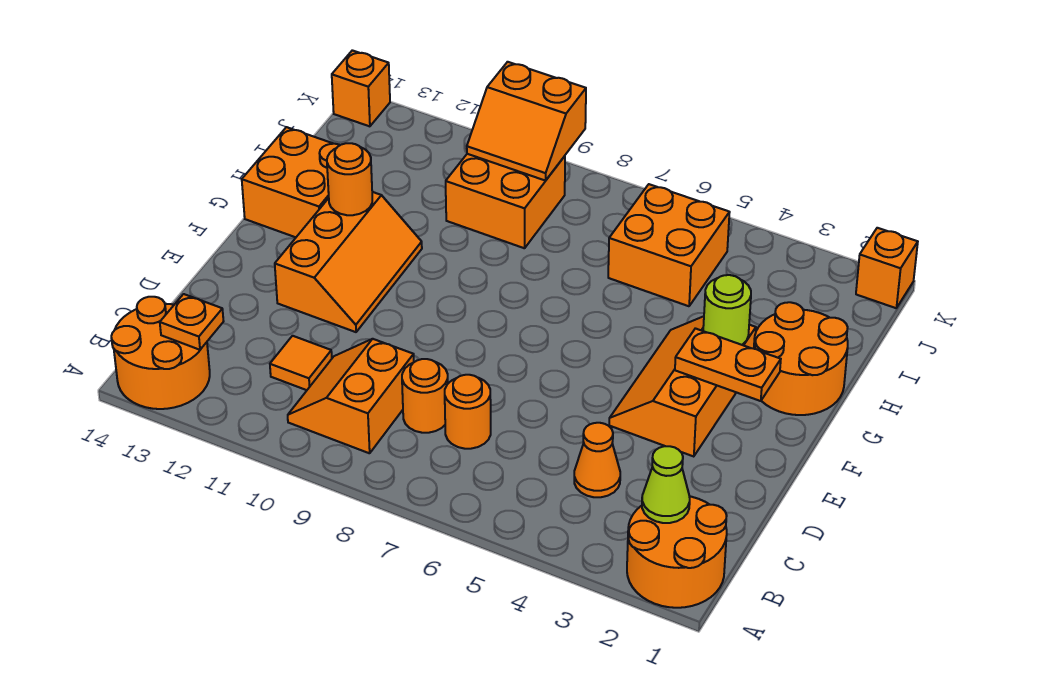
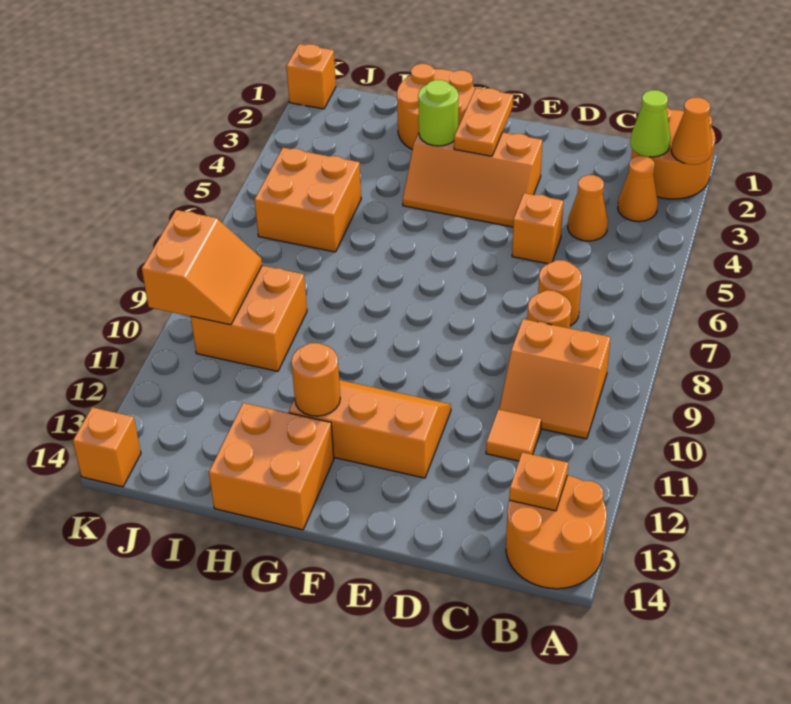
none -> orange 1x1 cone [671,97,712,165]
none -> orange 1x1 cone [618,156,658,222]
none -> orange 1x1 brick [512,193,563,264]

